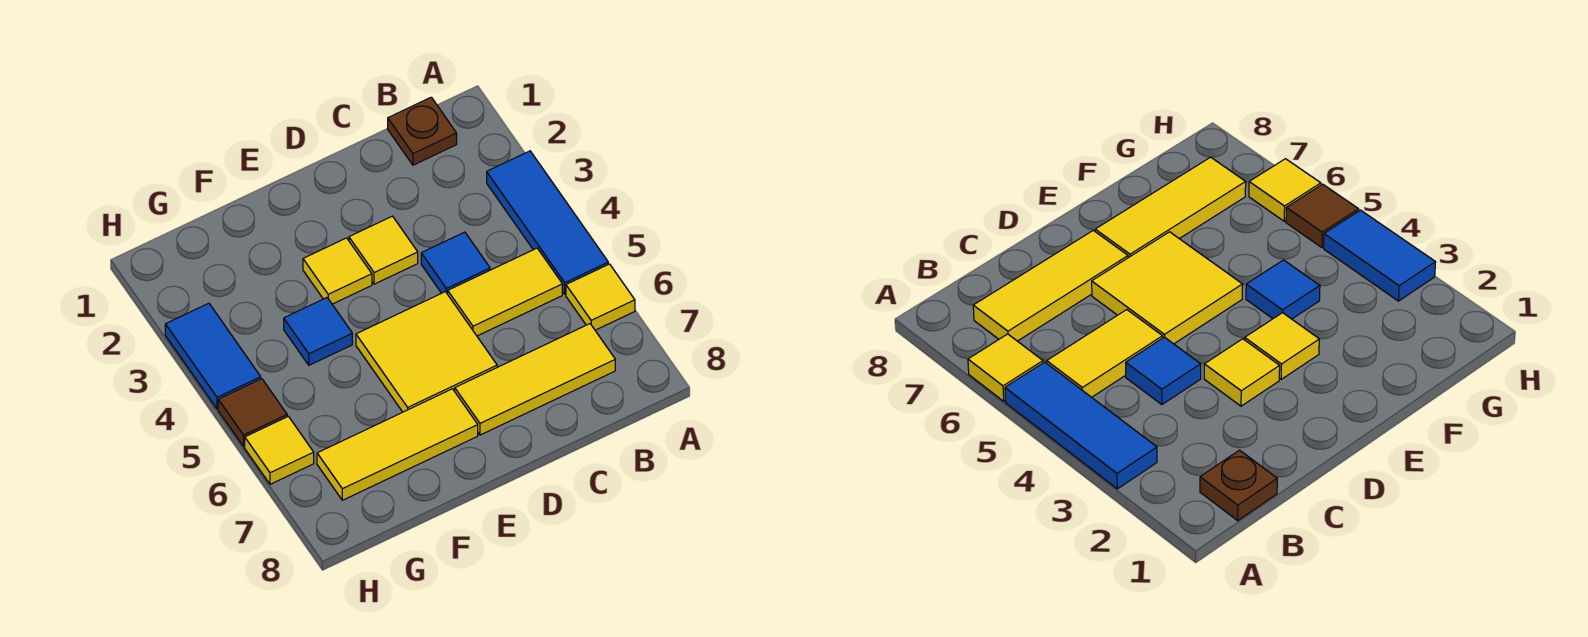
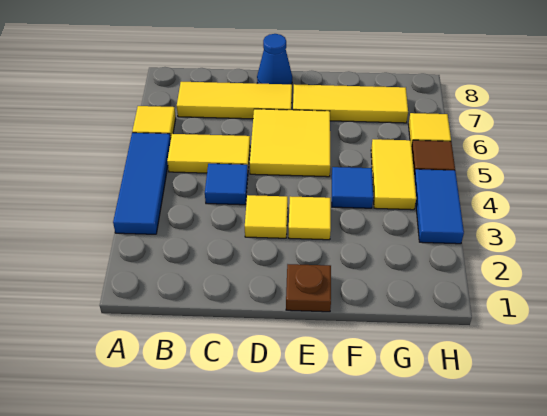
brown 1x1 plate [388,97,457,165] -> brown 1x1 plate moved to [286,264,331,312]
none -> blue 1x1 cone [257,34,292,84]
none -> yellow 1x2 tile [371,139,416,210]

